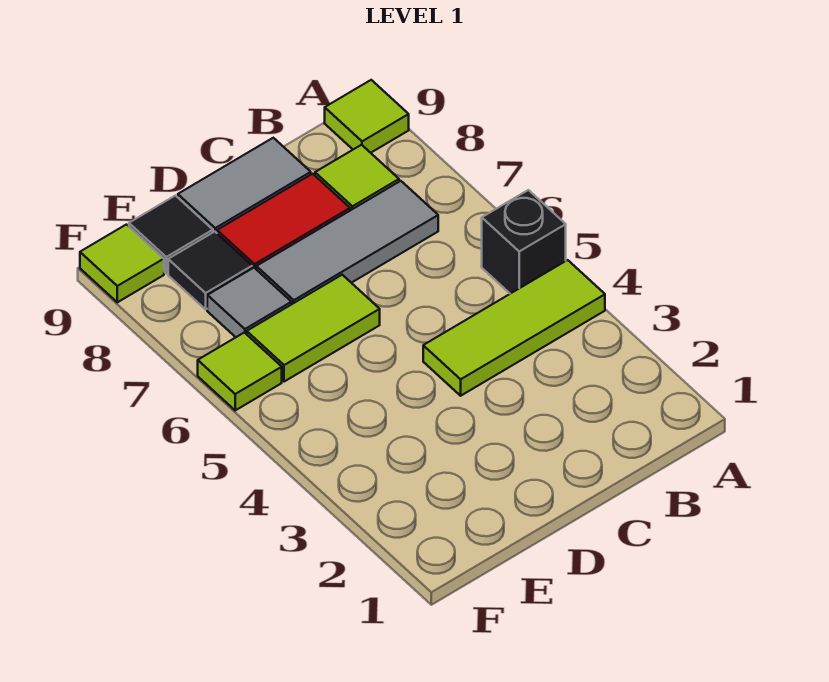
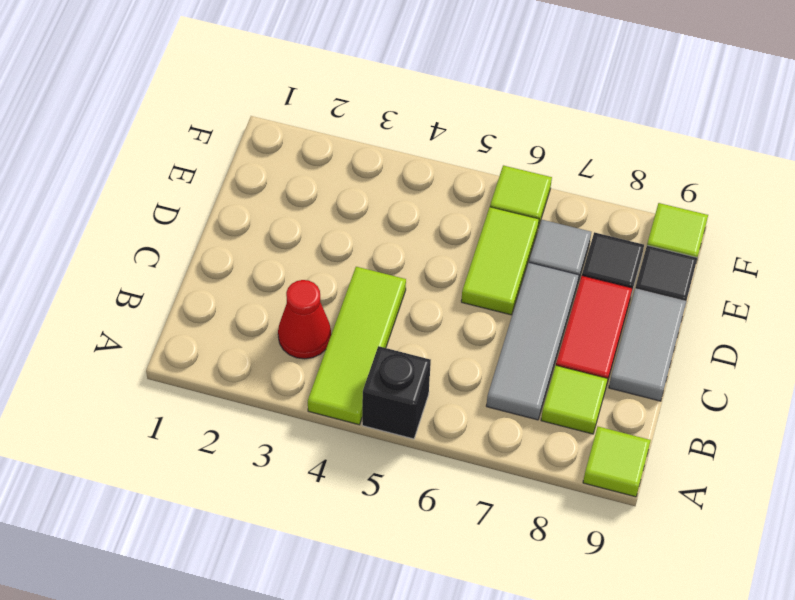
none -> red 1x1 cone [278,280,331,359]

